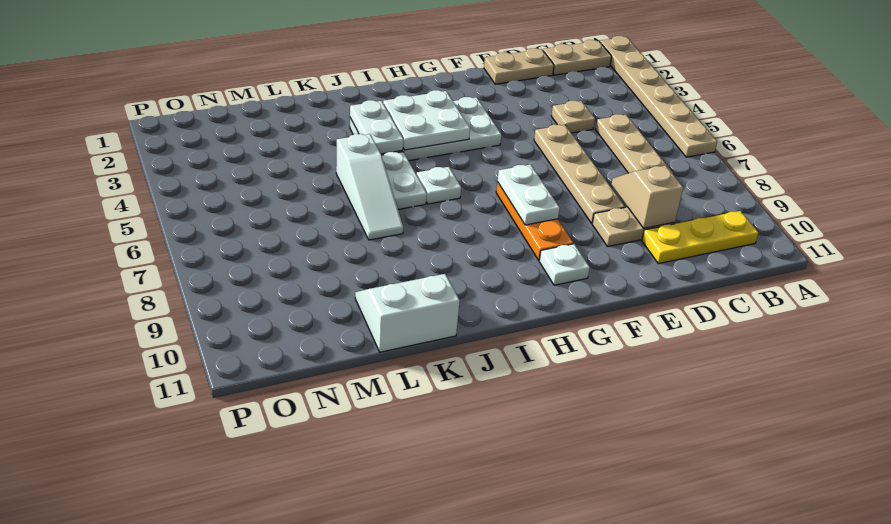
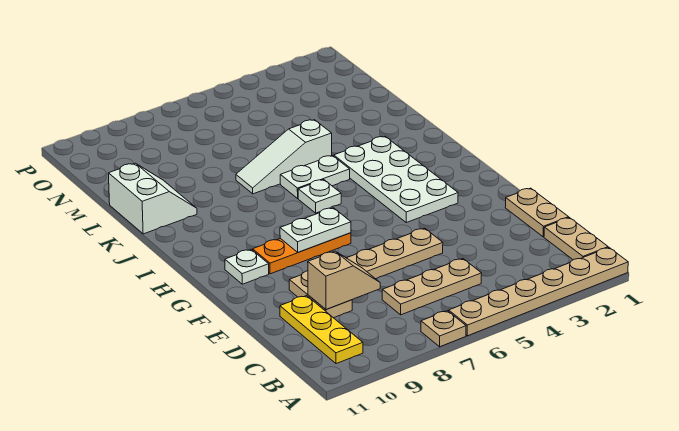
tan 1x1 plate [551,101,595,133] -> tan 1x1 plate moved to [421,311,466,347]
white 2x2 plate [383,90,470,150] -> none
white 1x2 plate [350,100,403,154] -> none

